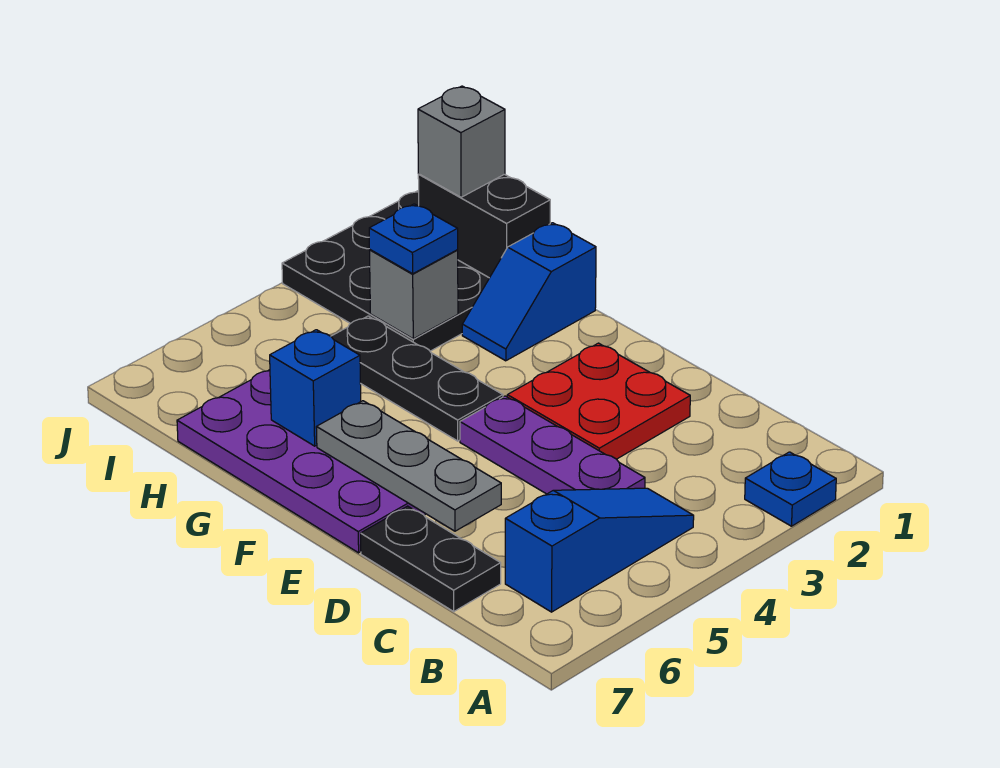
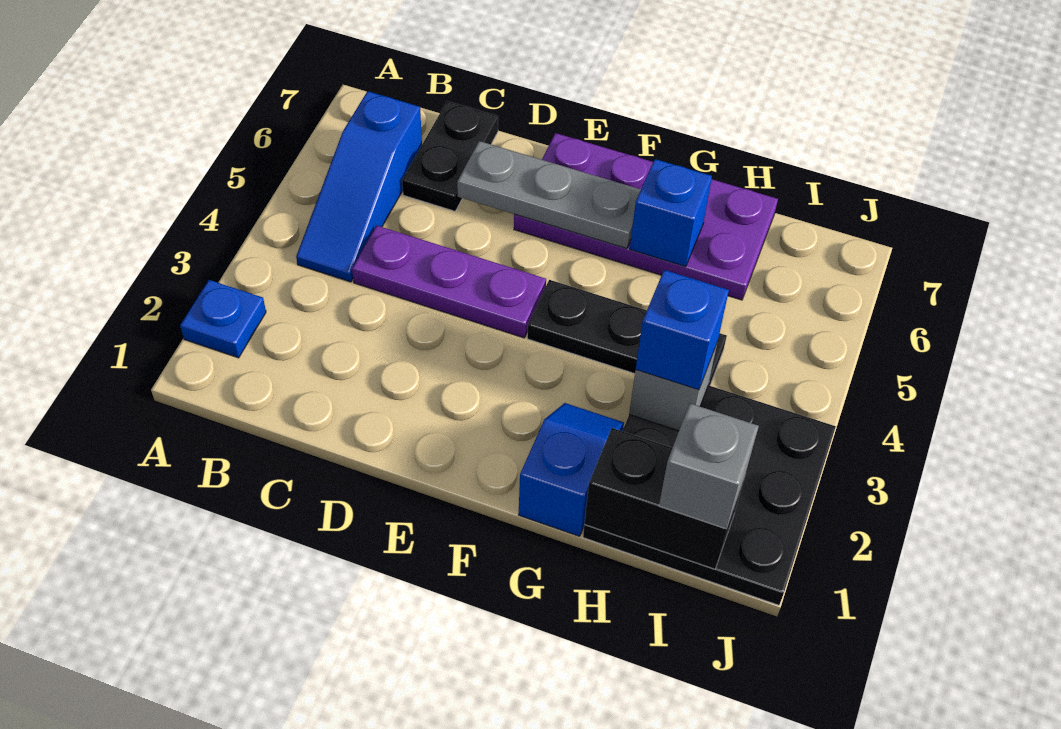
black 1x2 plate [361,506,501,611] -> black 1x2 plate turned to [402,101,498,211]
red 2x2 plate [507,343,690,459] -> none
blue 1x1 plate [369,204,458,274] -> blue 1x1 brick [636,270,729,390]

